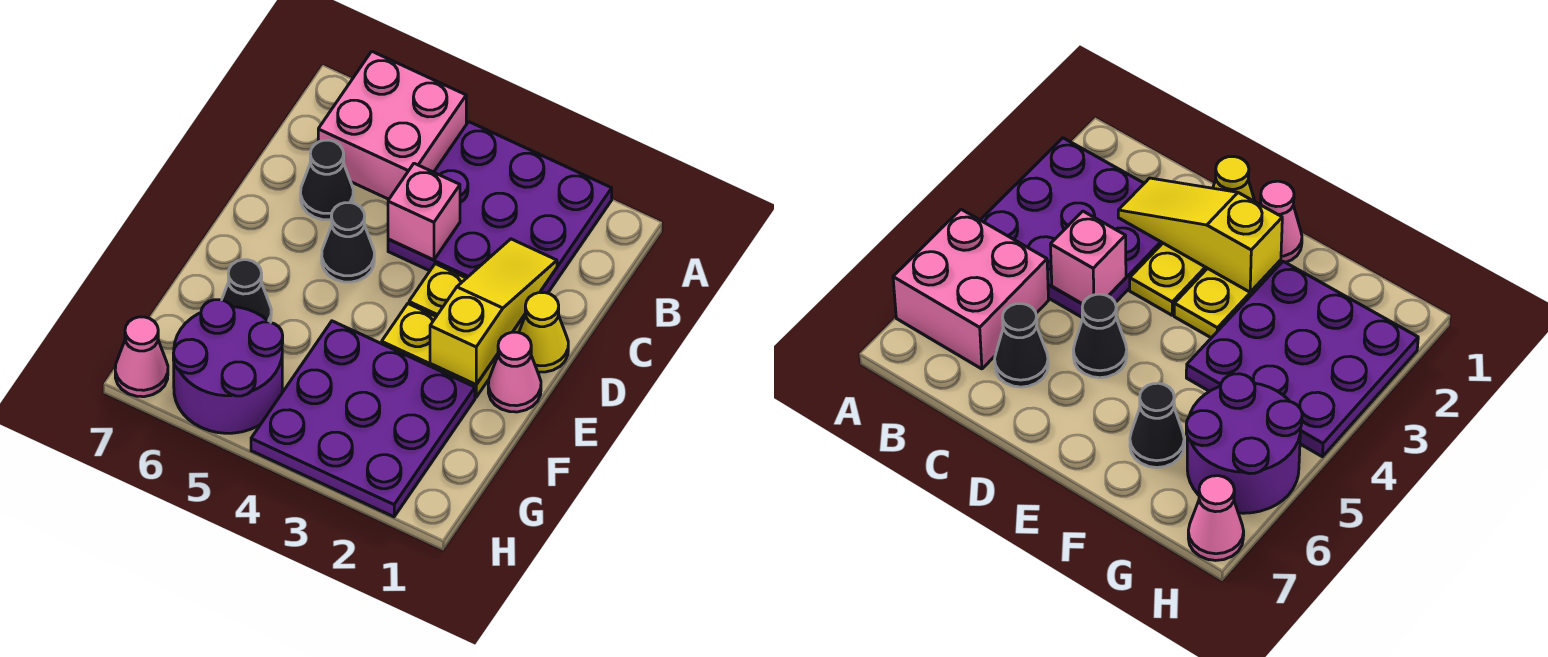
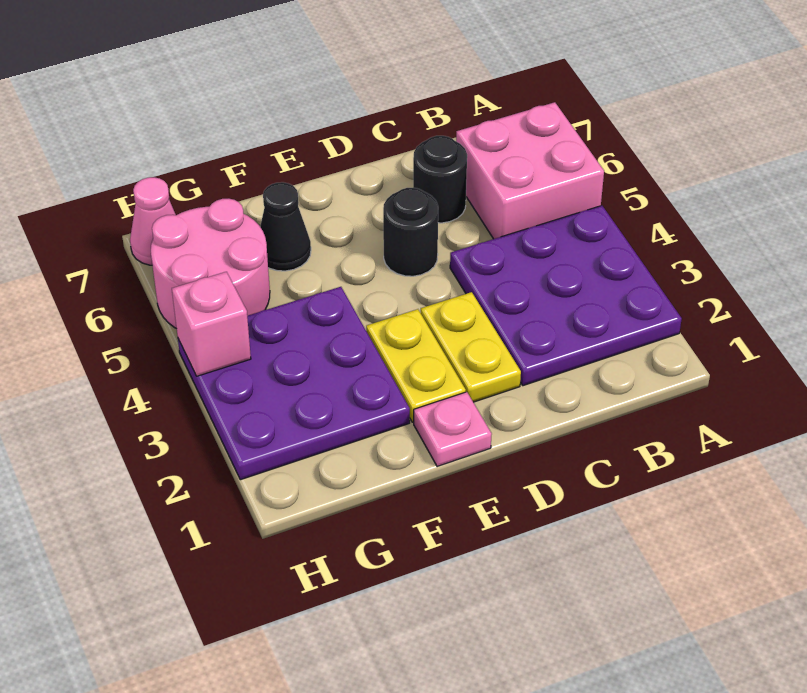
yellow 1x3 slope [430,239,557,385] -> none
pink 1x1 brick [388,163,460,260] -> pink 1x1 brick moved to [172,272,251,376]
black 1x1 cone [301,140,353,220] -> black 1x1 round brick [413,136,467,223]
yellow 1x1 cone [519,293,568,372] -> none
black 1x1 cone [322,203,374,282] -> black 1x1 round brick [383,188,438,276]
pink 1x1 cone [488,332,541,412] -> pink 1x1 plate [414,392,492,467]
purple 2x2 round brick [173,300,283,433] -> pink 2x2 round brick [151,199,270,329]

